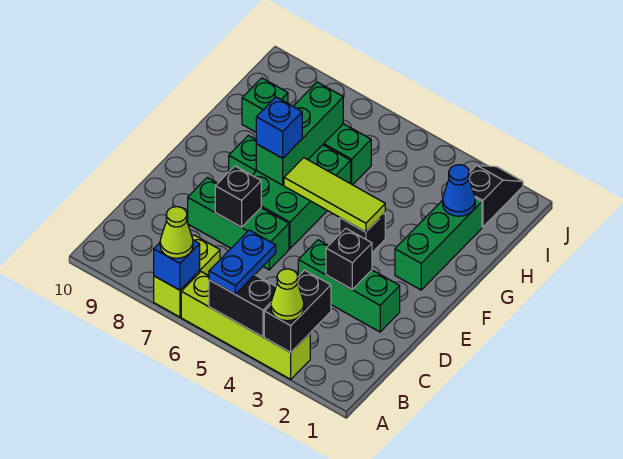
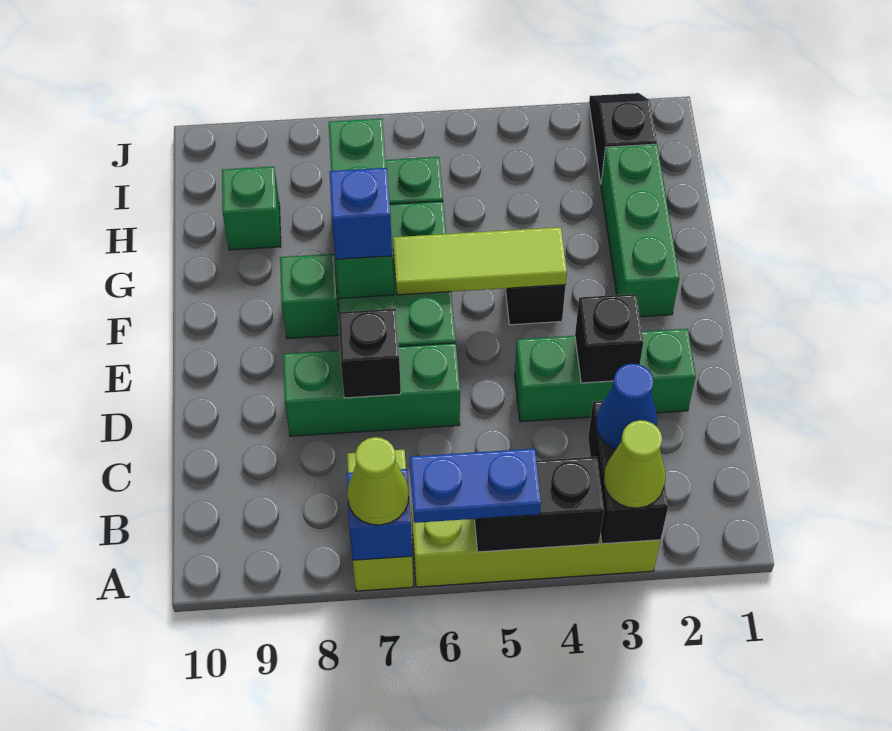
blue 1x2 plate [209,230,276,294] -> blue 1x2 plate turned to [410,449,541,523]
blue 1x1 cone [443,165,475,216] -> blue 1x1 cone moved to [596,364,657,449]

